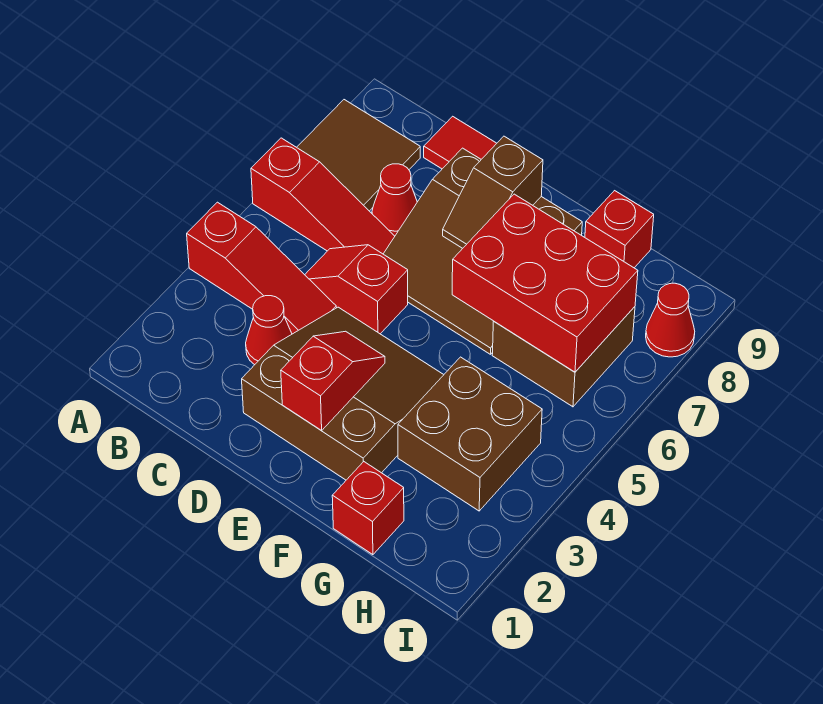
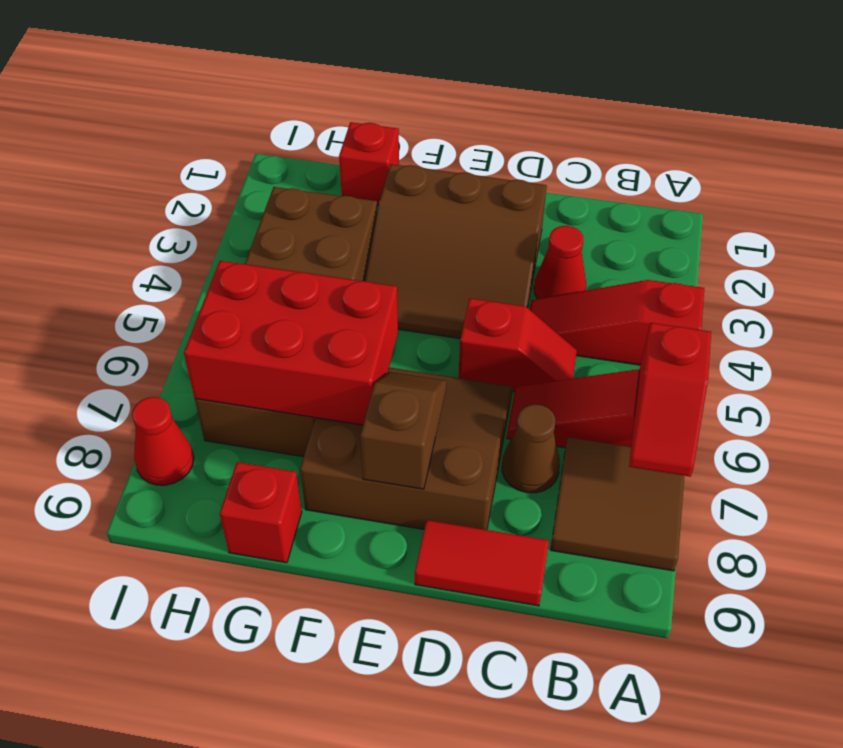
red 1x1 cone [372,164,417,236] -> brown 1x1 cone [502,404,560,493]
red 1x2 slope [281,331,385,431] -> red 1x2 slope moved to [629,323,711,477]

